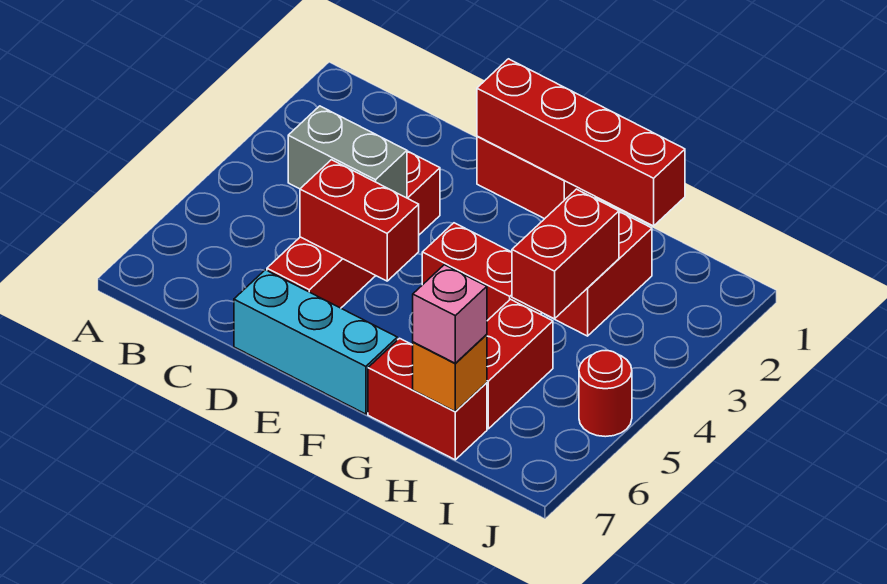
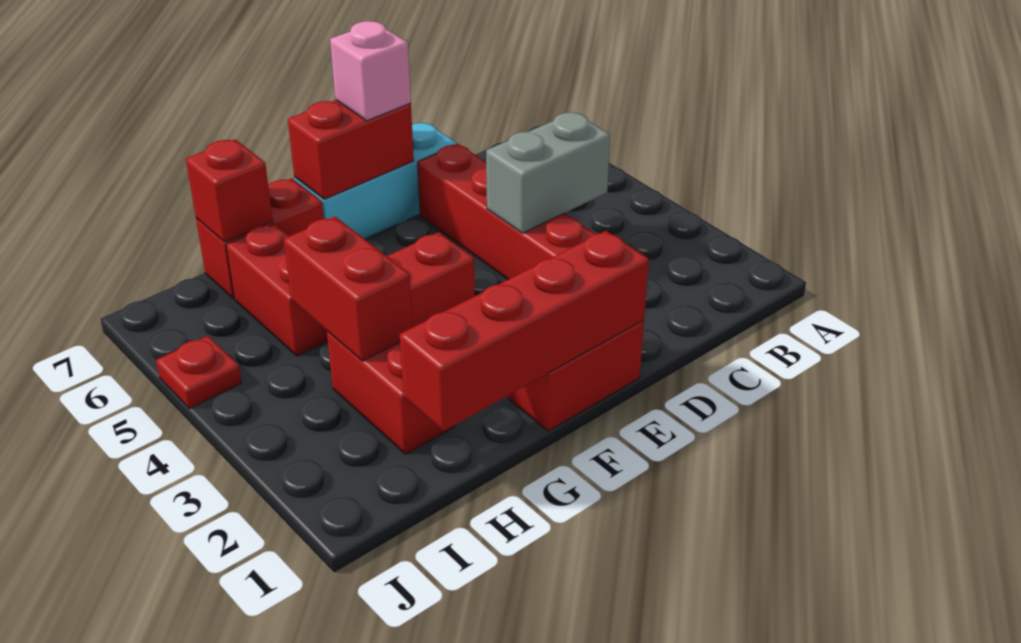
red 1x2 brick [300,160,419,281] -> red 1x2 brick moved to [288,100,414,199]
orange 1x1 brick [413,334,487,411] -> red 1x1 brick [186,139,273,242]
pink 1x1 brick [413,265,487,363] -> pink 1x1 brick moved to [330,21,411,121]
red 1x1 round brick [579,351,632,437] -> red 1x1 plate [156,336,242,409]

